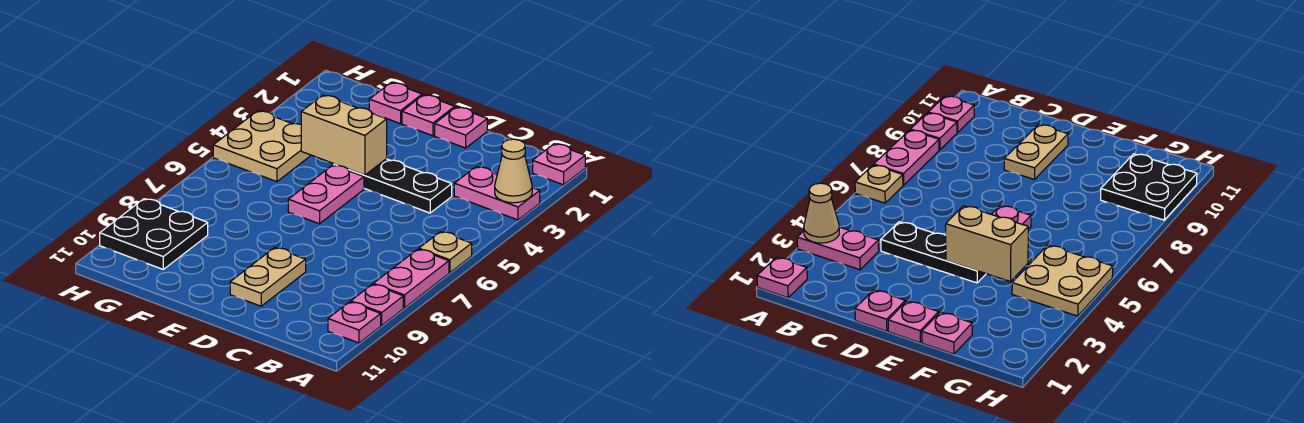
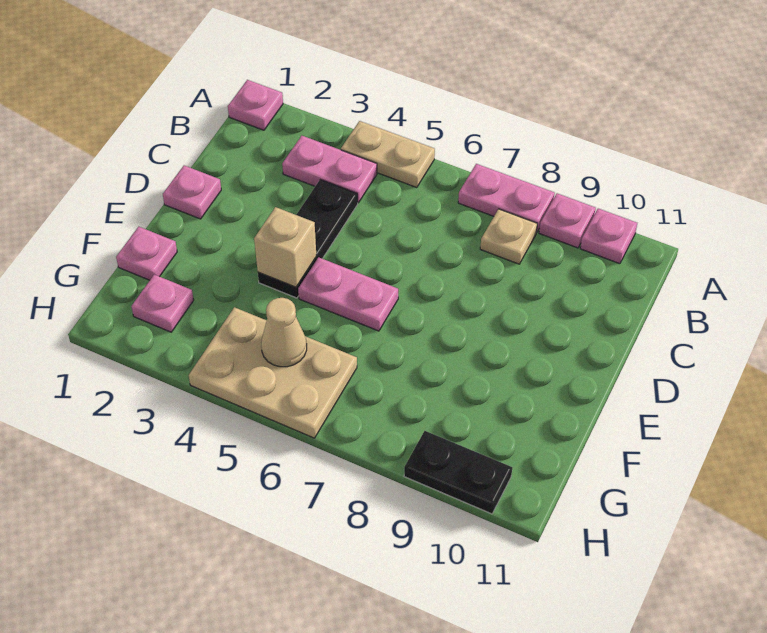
pink 1x2 plate [454,167,540,220] -> pink 1x2 plate turned to [282,136,377,203]
tan 1x1 cone [495,139,532,203] -> tan 1x1 cone moved to [261,298,307,367]
tan 1x1 plate [419,232,472,273] -> tan 1x1 plate moved to [480,209,537,264]
tan 1x2 plate [230,248,306,306] -> tan 1x2 plate moved to [341,121,435,188]
pink 1x1 plate [402,95,455,136] -> pink 1x1 plate moved to [131,275,194,332]
tan 1x2 brick [301,95,387,175] -> tan 1x1 brick [254,207,316,287]
tan 2x2 plate [213,111,311,182] -> tan 2x3 plate [189,307,357,438]
black 2x2 plate [100,199,208,269] -> black 1x2 plate [404,431,512,514]

